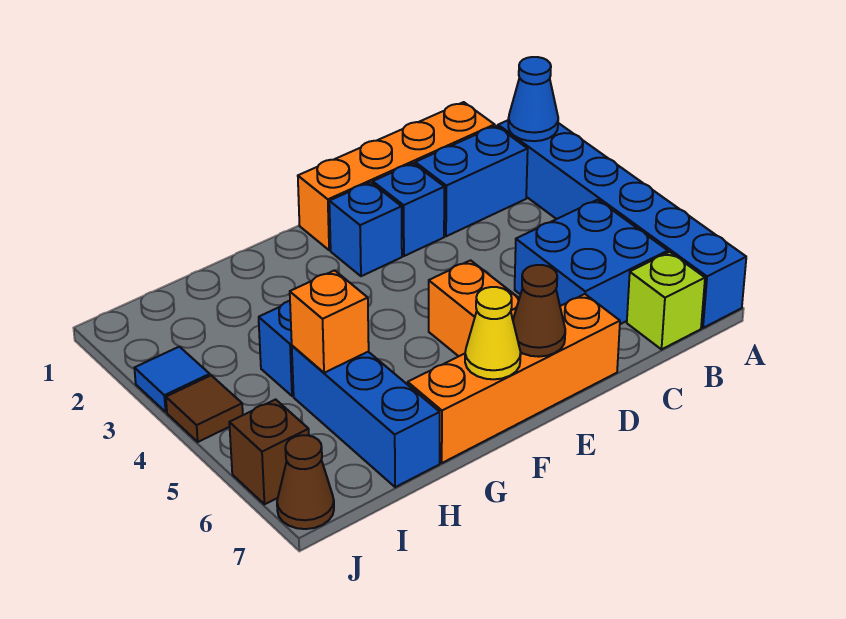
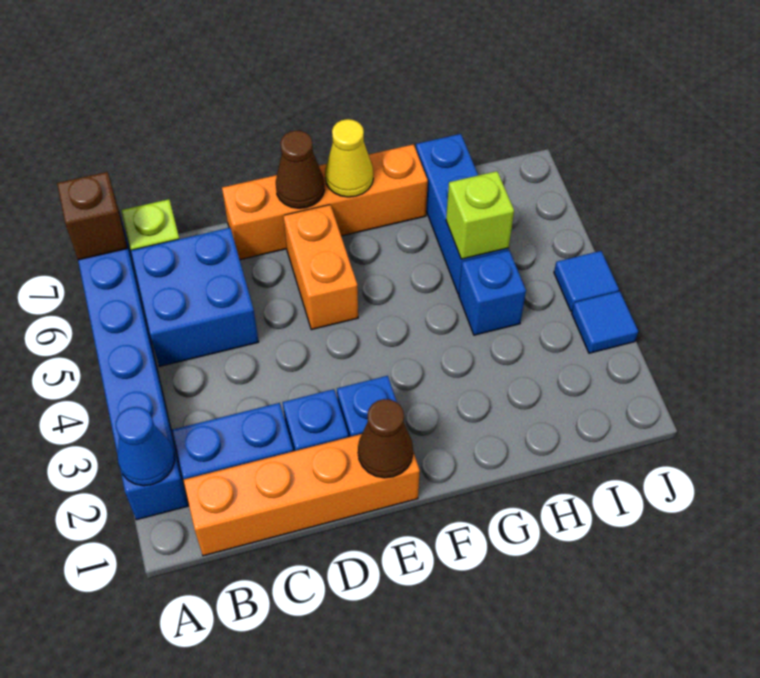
orange 1x1 brick [290,270,369,373] -> lime 1x1 brick [446,171,514,259]
brown 1x1 tile [166,375,243,442] -> blue 1x1 tile [554,251,619,311]
brown 1x1 brick [229,399,309,504] -> brown 1x1 brick moved to [57,172,127,260]
brown 1x1 cone [277,435,334,529] -> brown 1x1 cone moved to [358,399,413,478]

